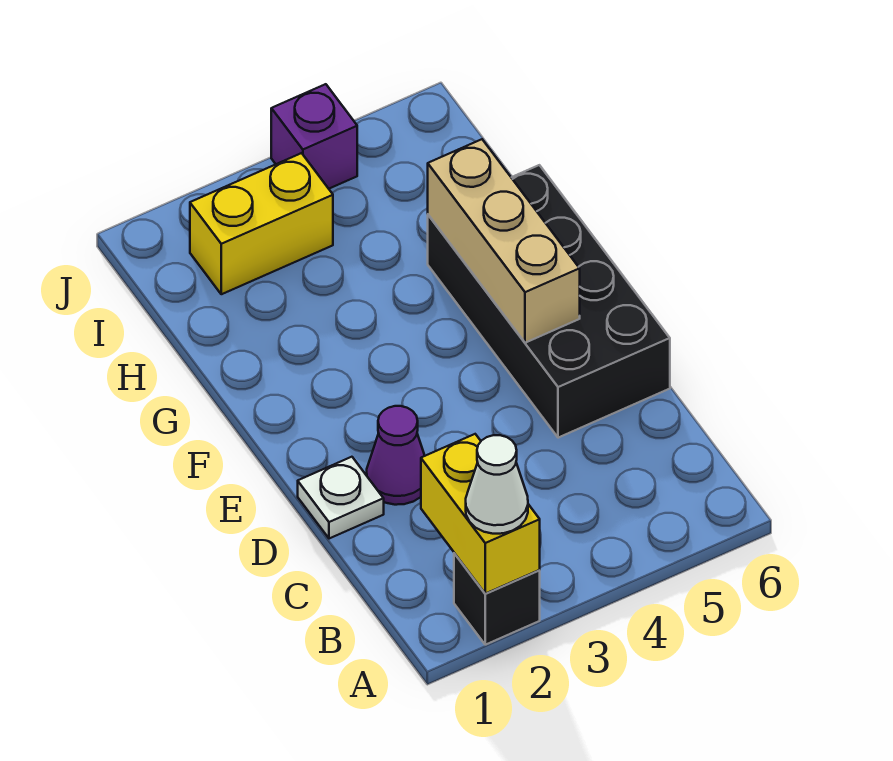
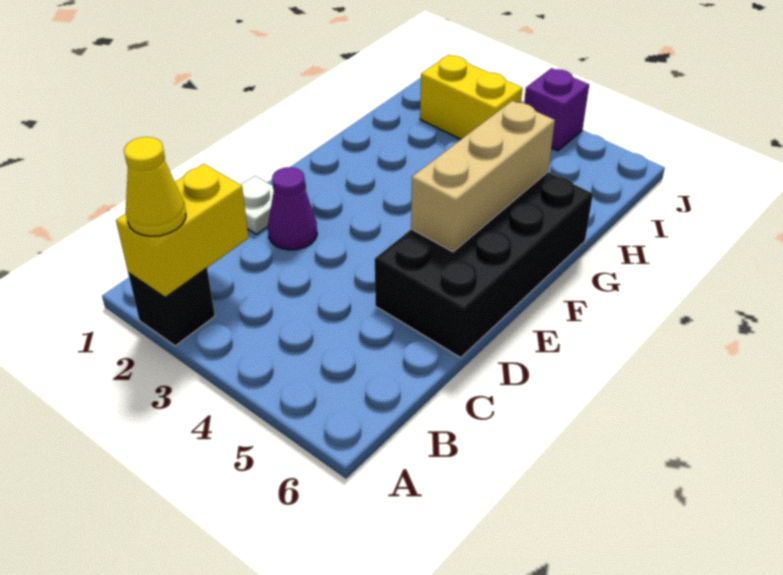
white 1x1 cone [466,435,528,534] -> yellow 1x1 cone [124,137,186,236]

